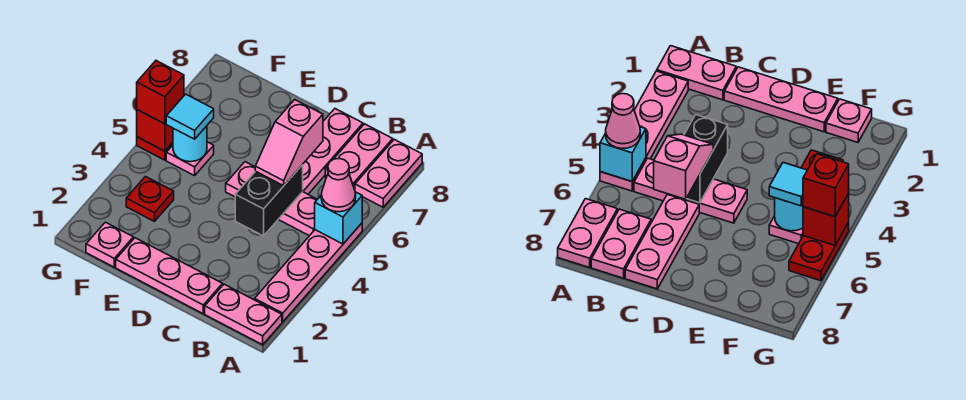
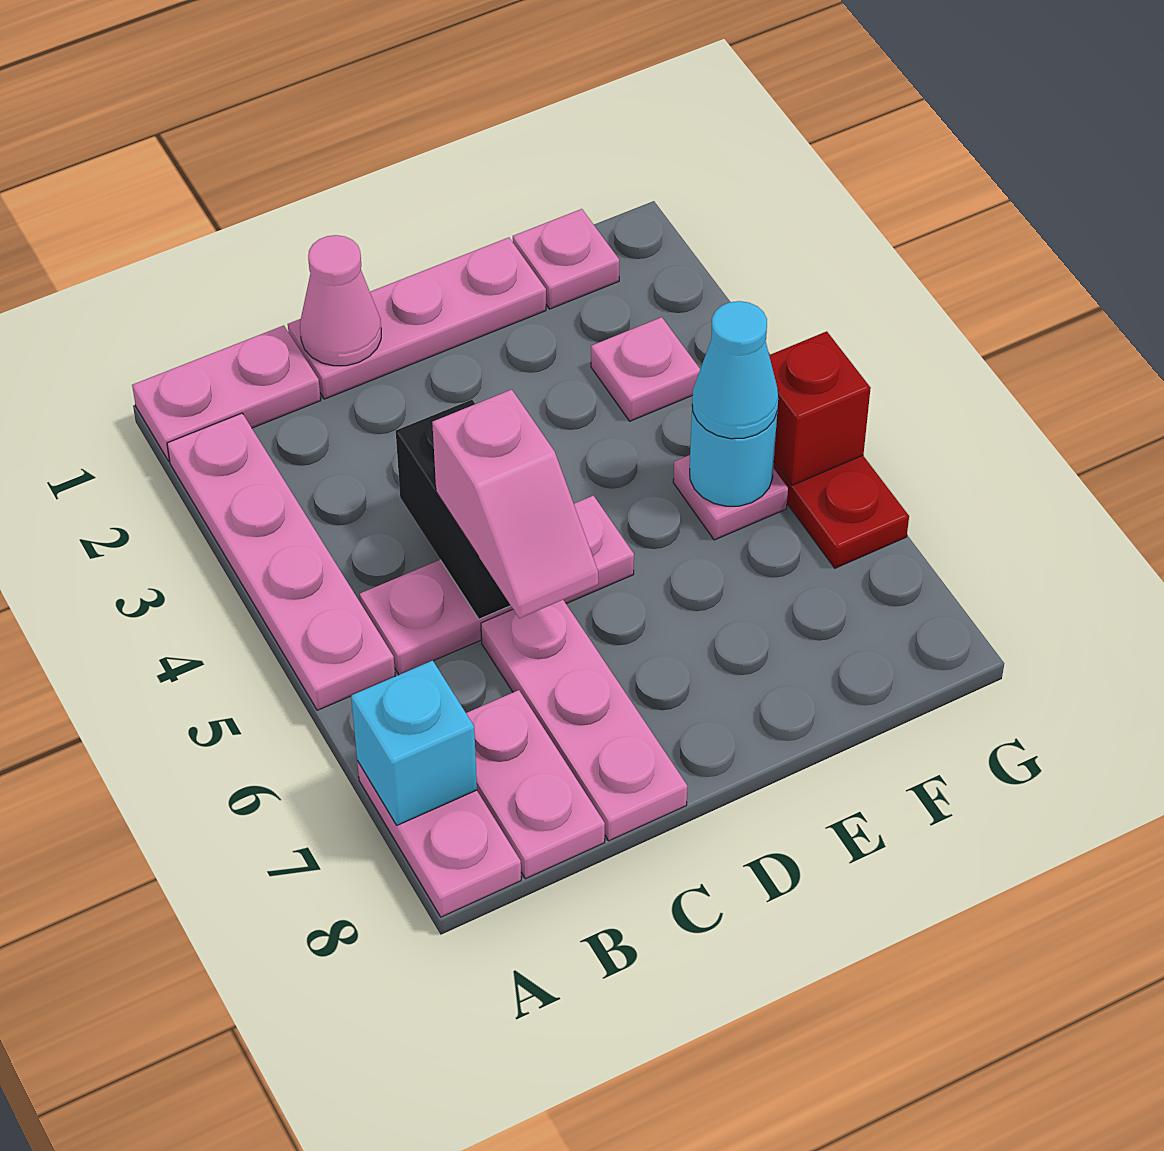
cyan 1x1 brick [315,192,362,244] -> cyan 1x1 brick moved to [351,661,477,825]
pink 1x1 cone [321,159,356,212] -> pink 1x1 cone moved to [300,235,381,366]
pink 1x2 slope [255,100,323,186] -> pink 1x2 slope turned to [432,390,598,618]
red 1x1 plate [126,177,174,222] -> pink 1x1 plate [591,317,700,421]
cyan 1x1 tile [166,94,214,139] -> cyan 1x1 cone [692,301,778,439]
red 1x1 brick [137,61,184,124] -> none

